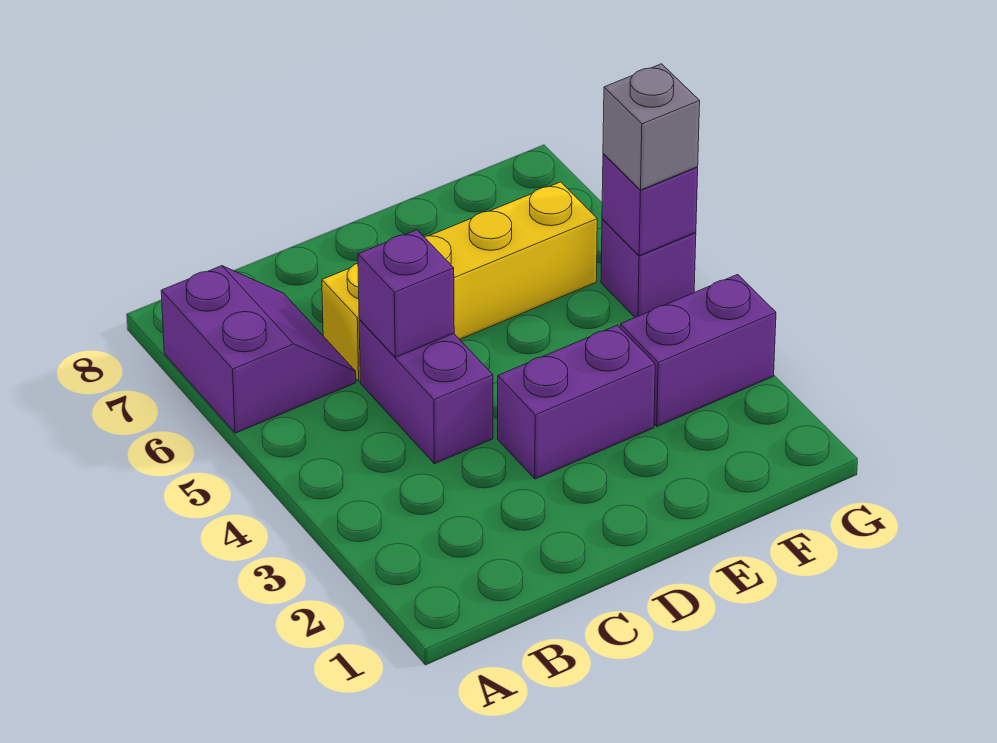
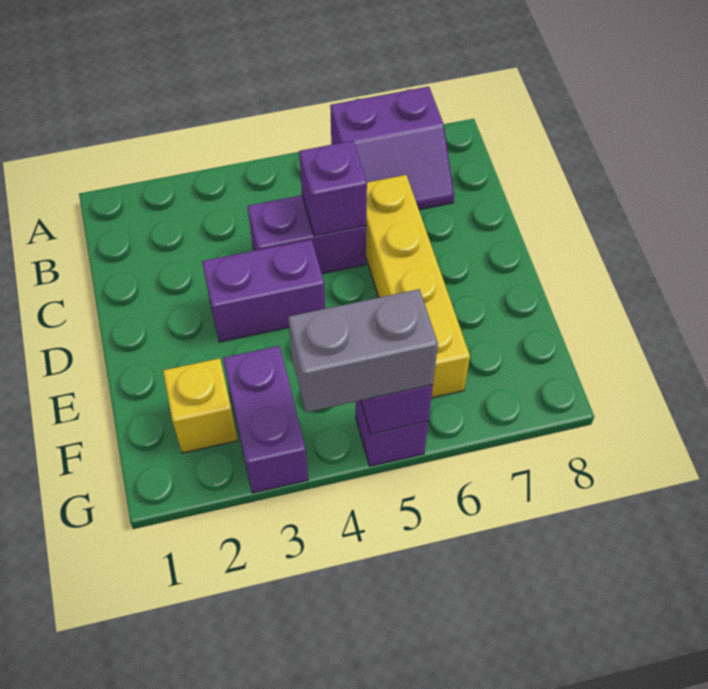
purple 1x2 brick [498,325,655,479] -> purple 1x2 brick turned to [202,239,325,342]
none -> yellow 1x1 brick [163,358,238,453]
grey 1x1 brick [603,64,700,190] -> grey 1x2 brick [288,289,438,412]

